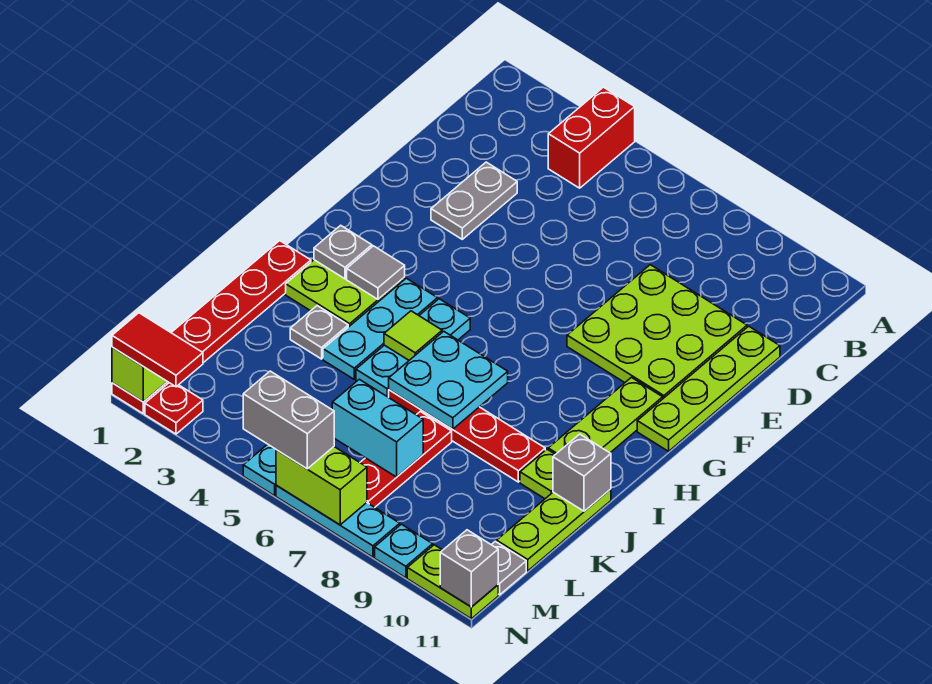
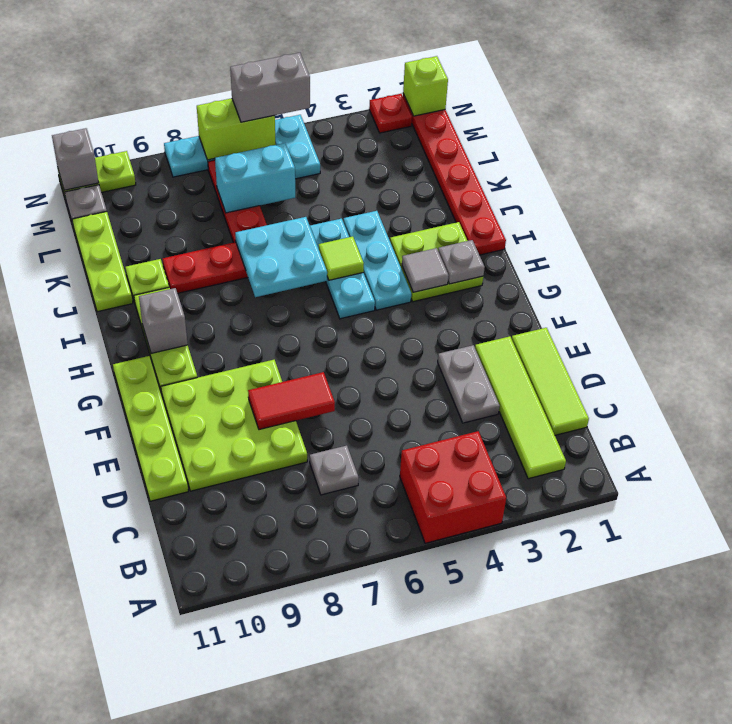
red 1x2 brick [548,87,635,188] -> red 2x2 brick [400,431,506,543]
none -> lime 1x4 tile [475,336,566,479]
none -> lime 1x3 tile [512,328,589,435]
grey 1x1 plate [290,306,348,359] -> grey 1x1 plate moved to [310,446,359,495]
grey 1x1 brick [553,434,611,511] -> grey 1x1 brick moved to [139,288,188,353]
red 1x2 tile [112,313,203,387] -> red 1x2 tile moved to [248,372,335,430]
cyan 1x1 plate [375,524,433,578] -> none

